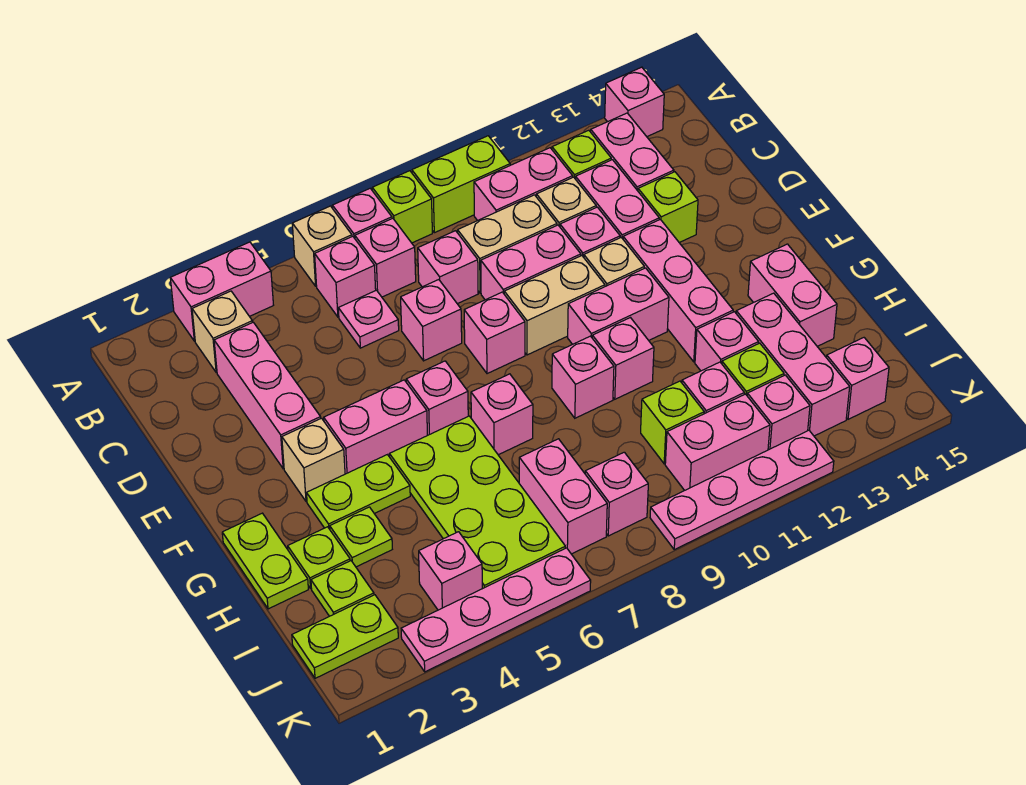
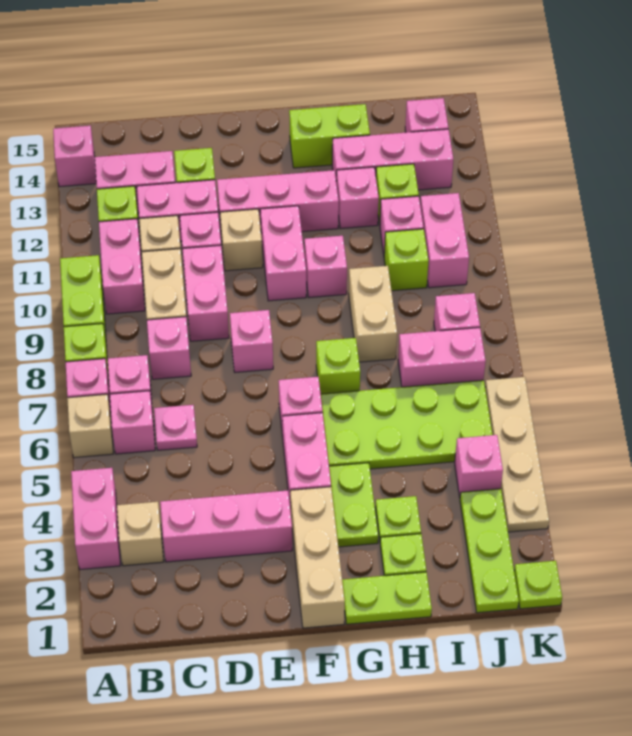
pink 1x1 brick [401,280,462,361] -> none
tan 1x2 brick [504,256,605,355] -> tan 1x2 brick moved to [349,266,397,362]
tan 1x1 brick [282,418,345,502] -> tan 1x3 brick [290,487,345,628]
pink 1x1 brick [471,374,533,455] -> lime 1x1 brick [316,338,360,394]
pink 1x1 brick [552,336,614,418] -> none
pink 1x2 brick [748,244,837,346] -> lime 1x2 brick [289,104,370,168]
lime 1x1 plate [311,561,374,616] -> lime 1x1 plate moved to [514,561,562,609]
lime 1x2 plate [292,595,398,678] -> lime 1x3 plate [460,489,519,613]
pink 1x1 brick [747,375,810,450] -> none
pink 1x4 plate [401,548,591,672] -> tan 1x4 plate [485,377,549,532]
pink 1x4 plate [650,430,834,550] -> none

